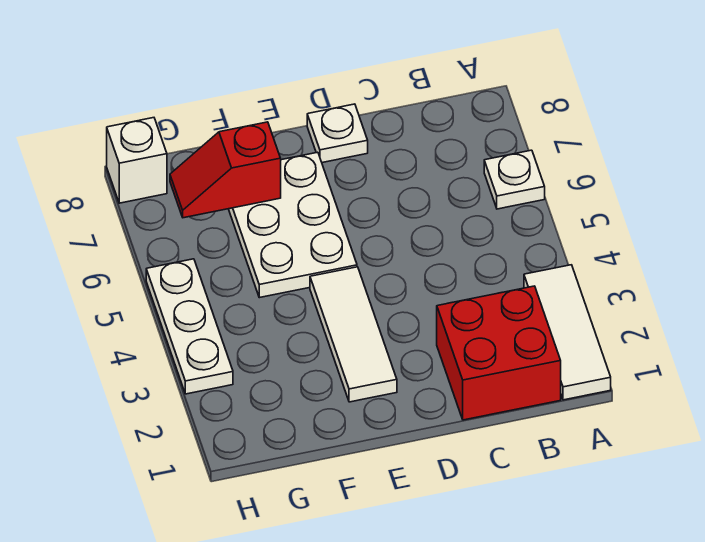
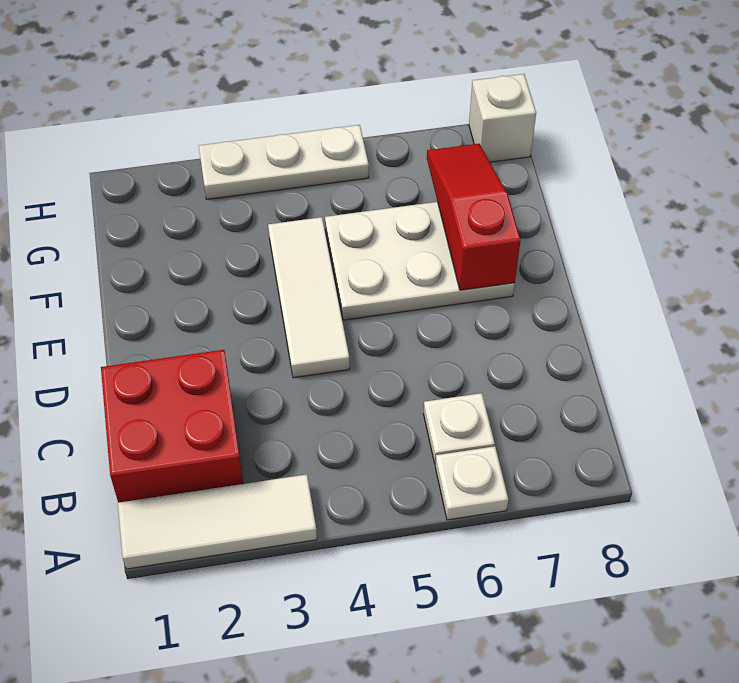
white 1x1 plate [307,104,368,163] -> white 1x1 plate moved to [424,393,495,463]
white 1x3 tile [310,267,397,402] -> white 1x3 tile turned to [268,217,350,378]
red 1x2 slope [170,122,281,218] -> red 1x3 slope [427,144,521,290]

